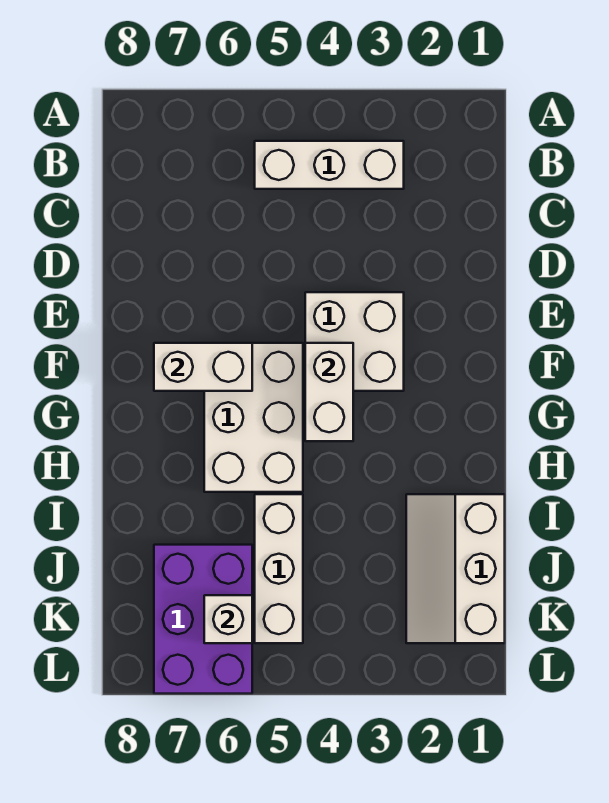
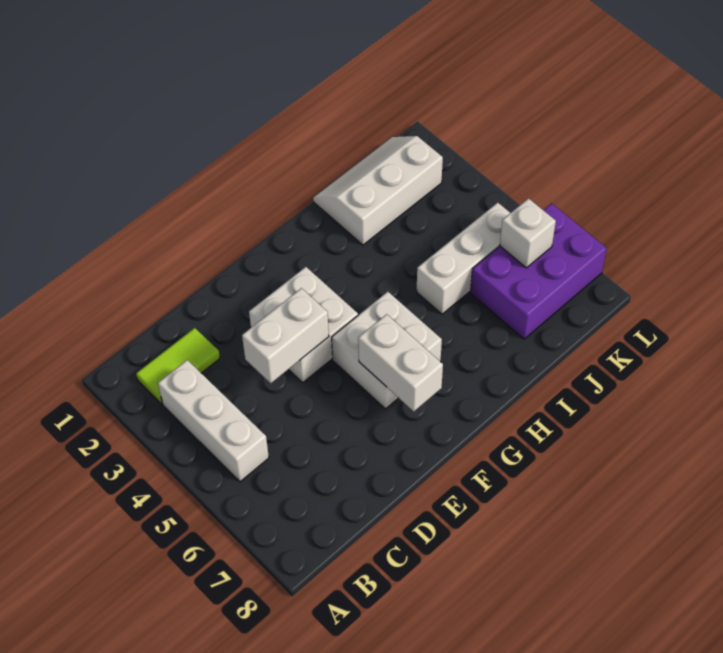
none -> lime 1x2 tile [136,328,220,404]
white 1x2 brick [305,343,353,441] -> white 1x2 brick moved to [242,288,329,383]
white 2x3 brick [204,343,303,492] -> white 2x2 brick [332,292,442,409]
white 2x3 slope [406,494,505,643] -> white 2x3 slope turned to [313,136,443,245]

